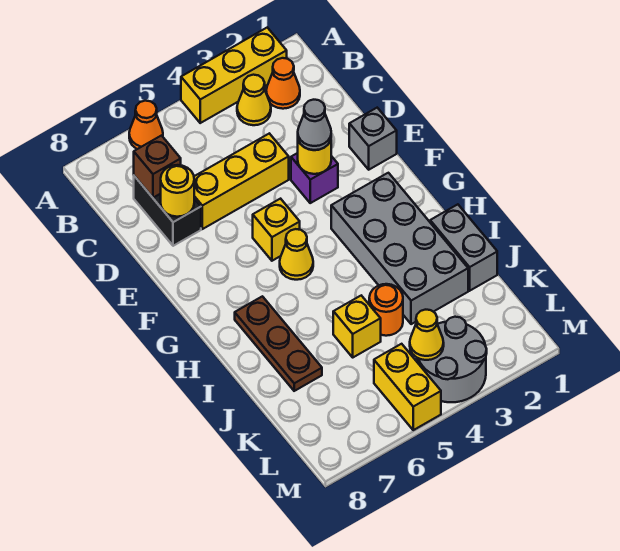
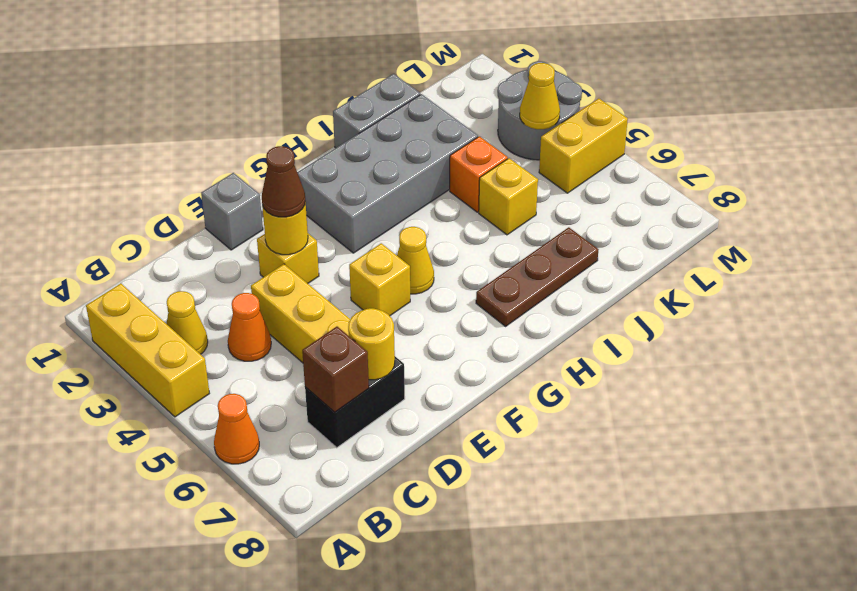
orange 1x1 cone [266,58,300,109] -> orange 1x1 cone moved to [228,293,271,361]
purple 1x1 brick [291,153,338,203] -> yellow 1x1 brick [257,234,319,283]
grey 1x1 cone [298,100,331,150] -> brown 1x1 cone [262,146,305,217]
orange 1x1 round brick [369,284,403,336] -> orange 1x1 brick [450,136,508,212]

